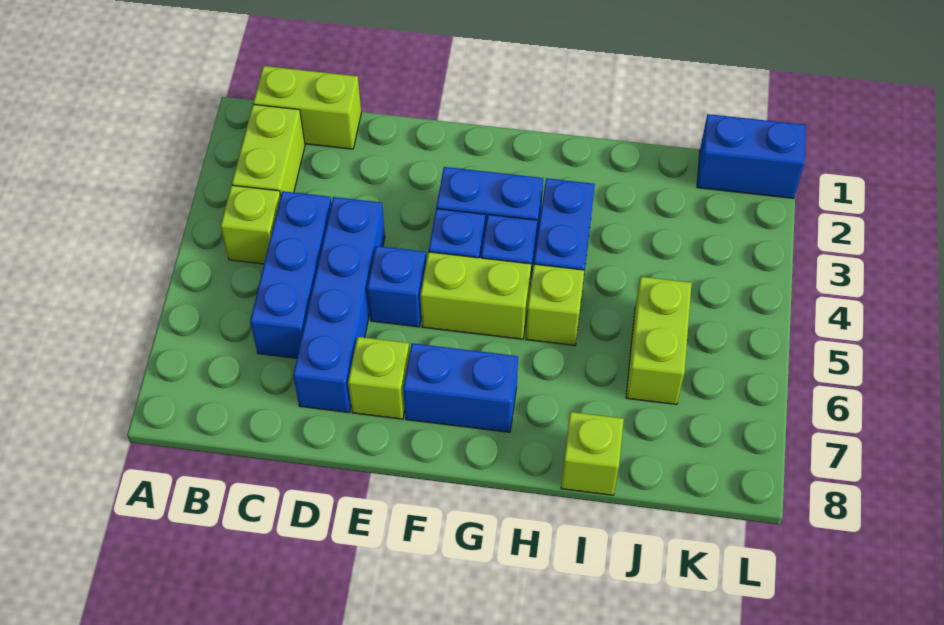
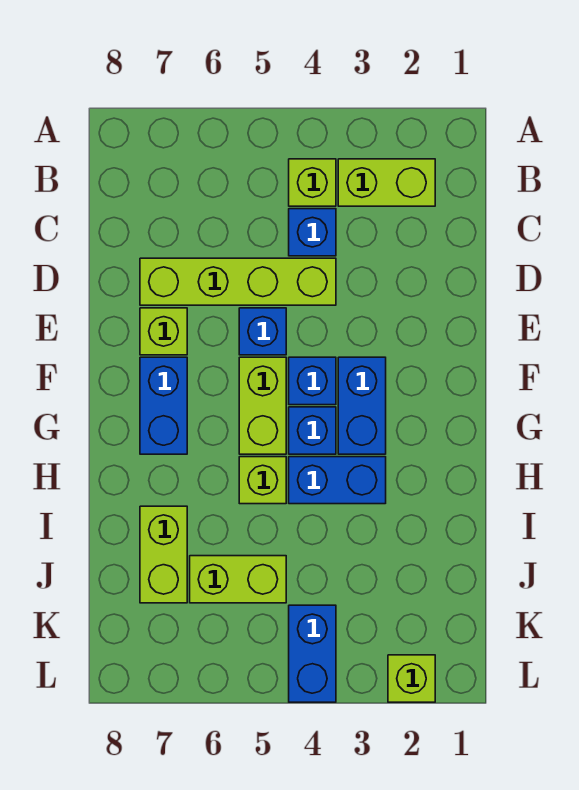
lime 1x2 brick [253,66,361,149] -> lime 1x2 brick moved to [140,506,187,603]
blue 1x3 brick [250,191,332,358] -> blue 1x1 brick [289,209,336,256]
blue 1x4 brick [293,197,385,412] -> lime 1x4 brick [140,258,336,305]
lime 1x1 brick [561,412,624,495] -> lime 1x1 brick moved to [388,655,435,702]
blue 1x2 brick [697,114,806,198] -> blue 1x2 brick moved to [289,605,336,702]

